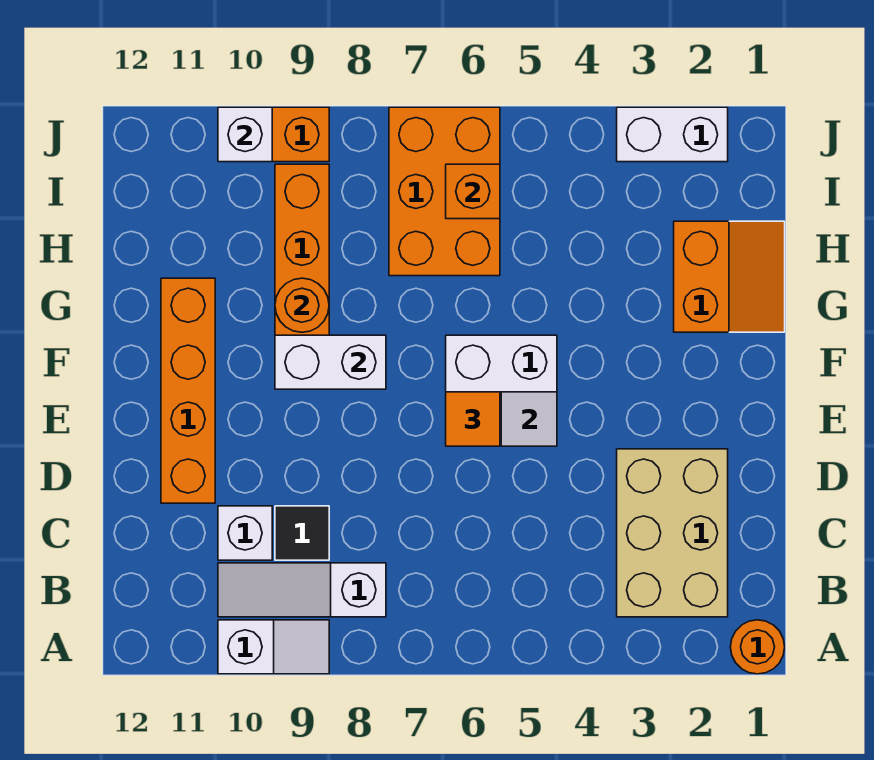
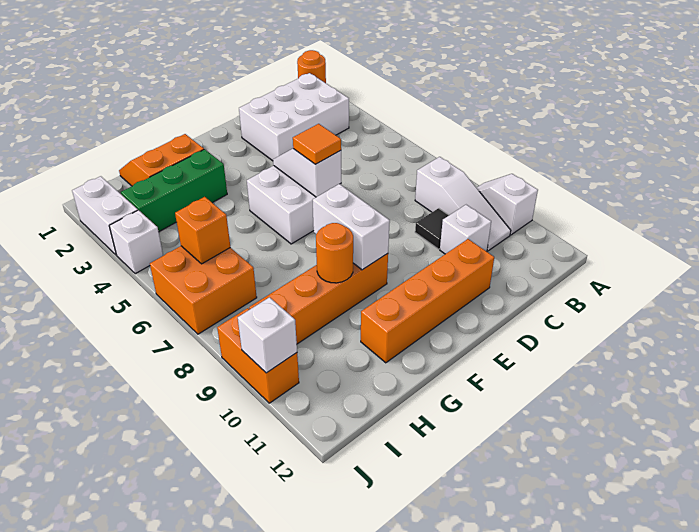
tan 2x3 brick [617,449,728,617] -> white 2x3 brick [239,73,349,161]
none -> green 1x3 brick [121,149,227,232]
orange 2x3 brick [389,107,500,276] -> orange 2x2 brick [150,246,257,334]
none -> white 1x1 brick [109,210,163,274]

